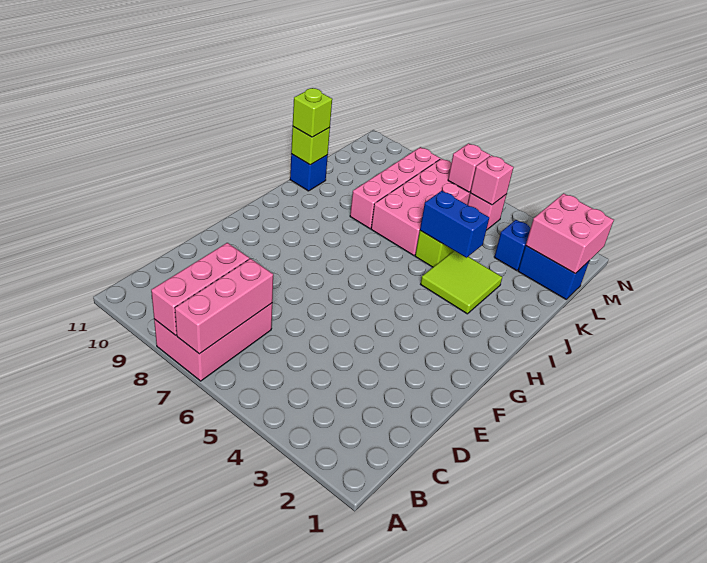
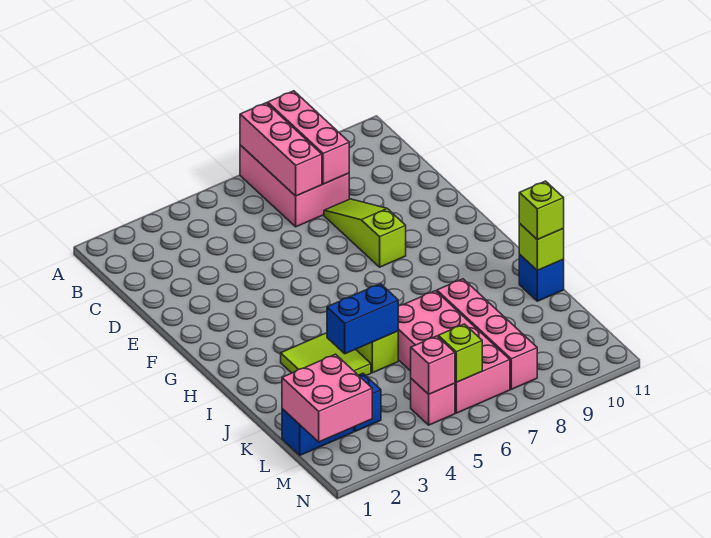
none -> lime 1x3 slope [324,199,406,267]
pink 1x1 brick [448,143,490,192] -> lime 1x1 brick [438,324,482,382]

